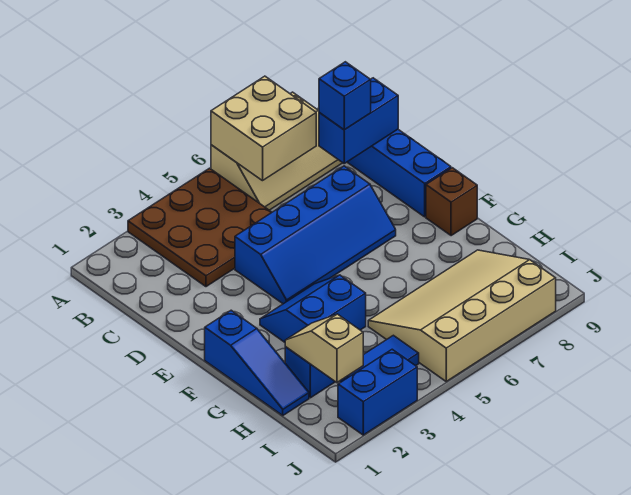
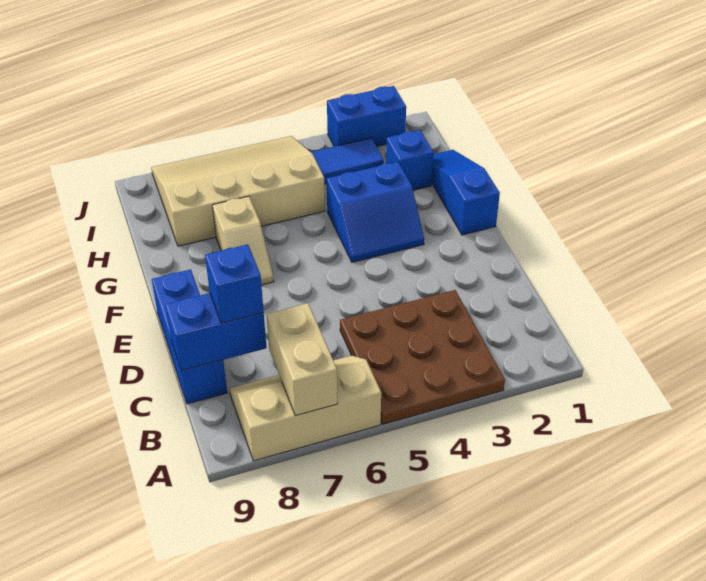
tan 2x2 brick [211,76,316,181] -> tan 1x2 brick [267,303,338,416]
blue 2x4 slope [235,166,396,304] -> none
brown 1x1 brick [426,168,477,236] -> none
tan 1x2 slope [285,314,363,383] -> tan 1x2 slope moved to [213,196,274,285]
tan 3x4 slope [368,250,556,381] -> tan 3x4 slope turned to [151,136,325,246]

